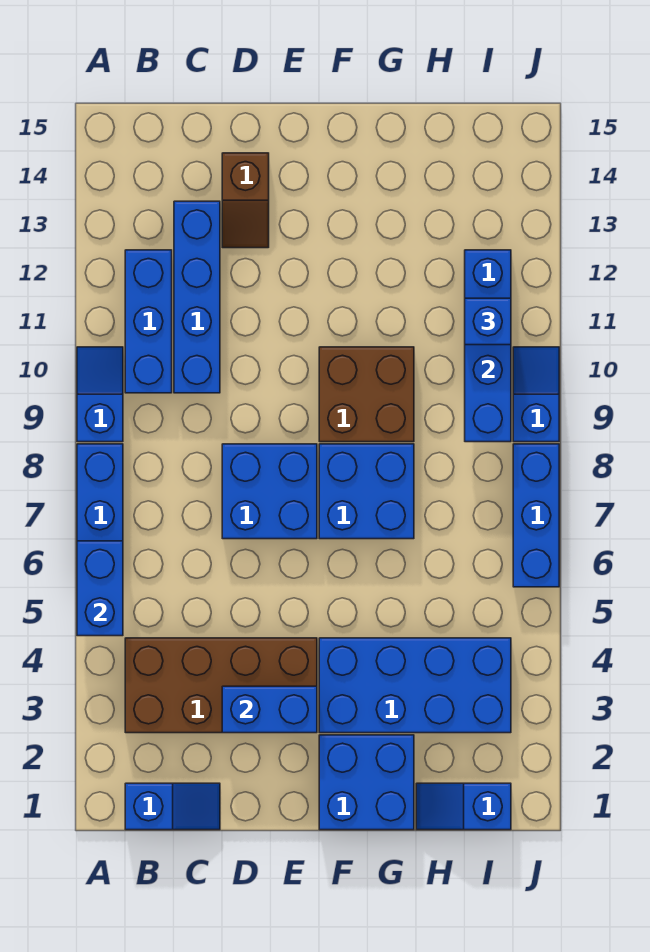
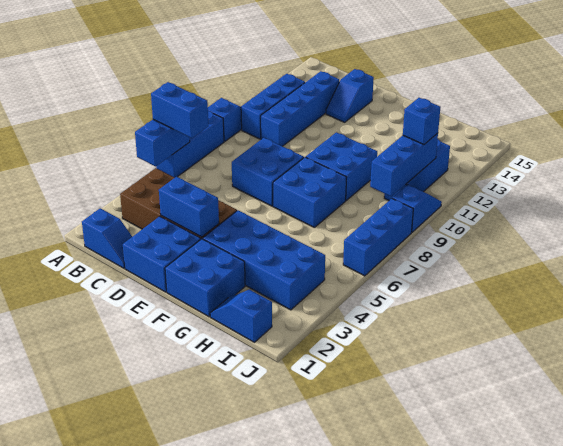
none -> blue 1x2 brick [151,82,208,138]
none -> blue 2x2 brick [123,216,201,292]
brown 1x2 slope [222,153,269,248] -> blue 1x2 slope [326,69,374,122]
brown 2x2 brick [319,347,414,442] -> blue 2x2 brick [306,132,377,200]

